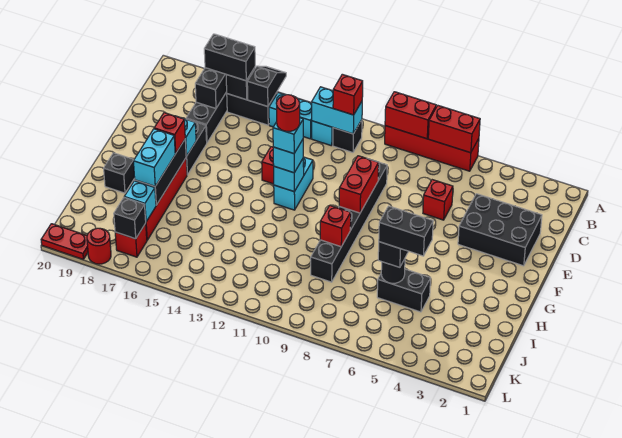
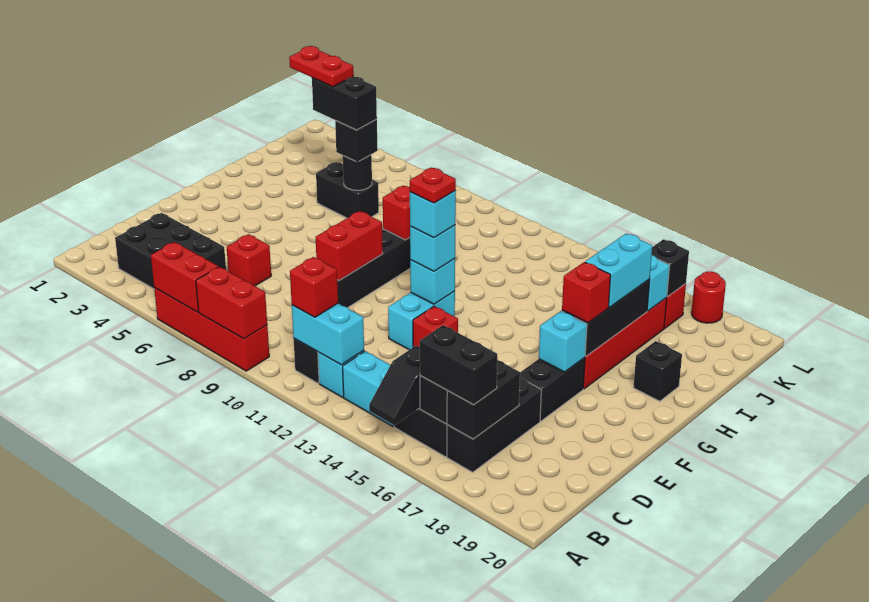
black 2x3 brick [458,194,542,266] -> black 2x3 brick moved to [115,213,226,289]
red 1x1 round brick [276,95,300,131] -> red 1x1 plate [410,168,456,203]
red 1x2 plate [41,224,88,259] -> red 1x2 plate moved to [289,46,354,87]

